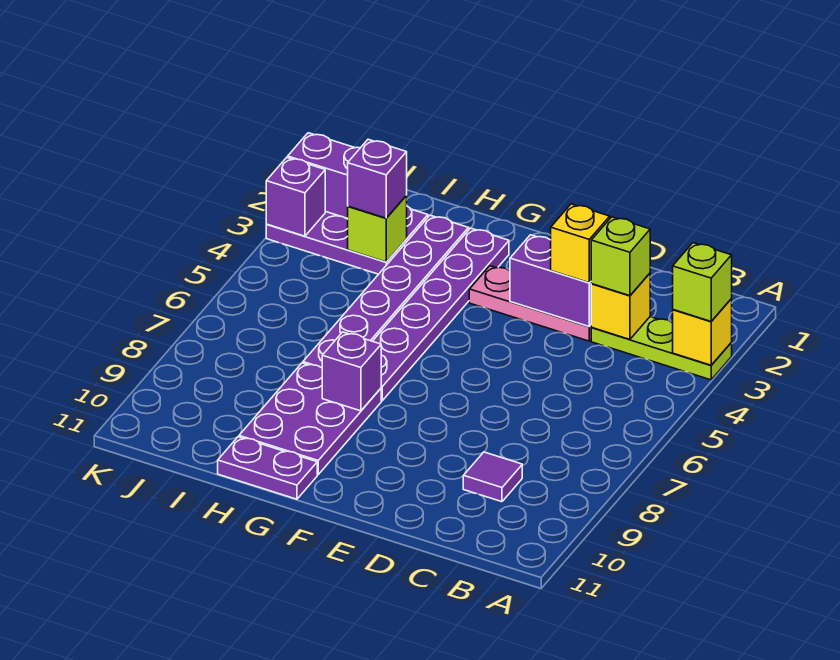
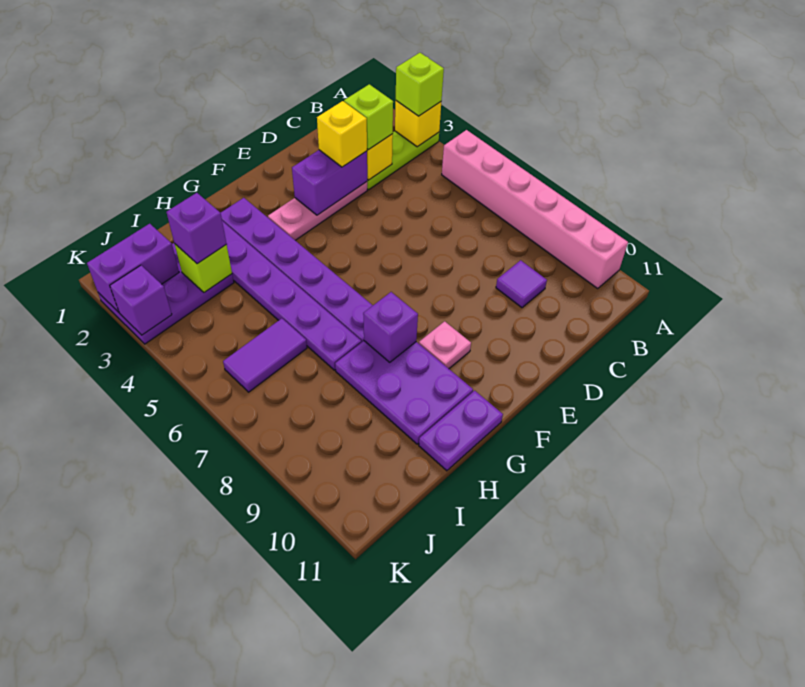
none -> pink 1x6 brick [442,130,628,289]
none -> pink 1x1 plate [419,321,471,369]
none -> purple 1x2 tile [223,318,307,392]

